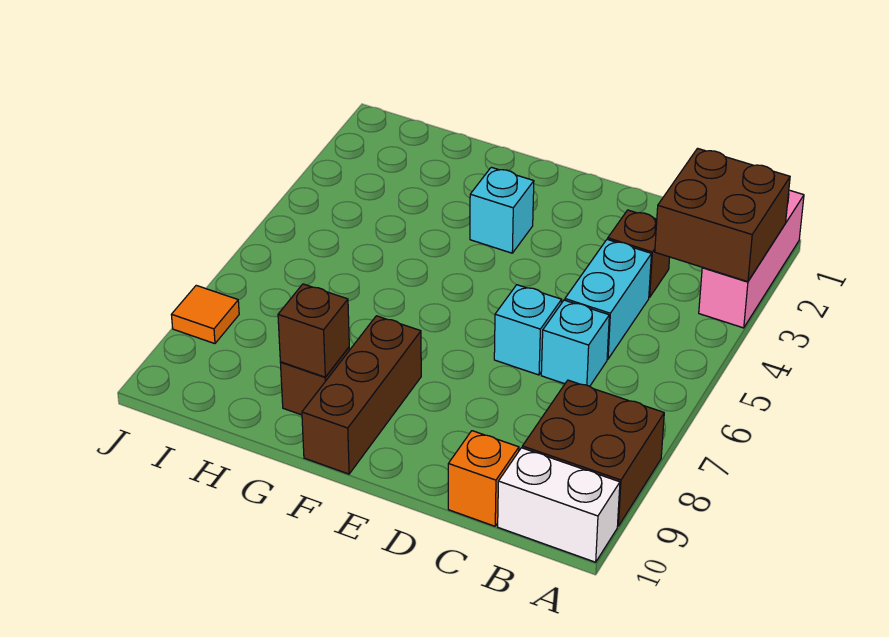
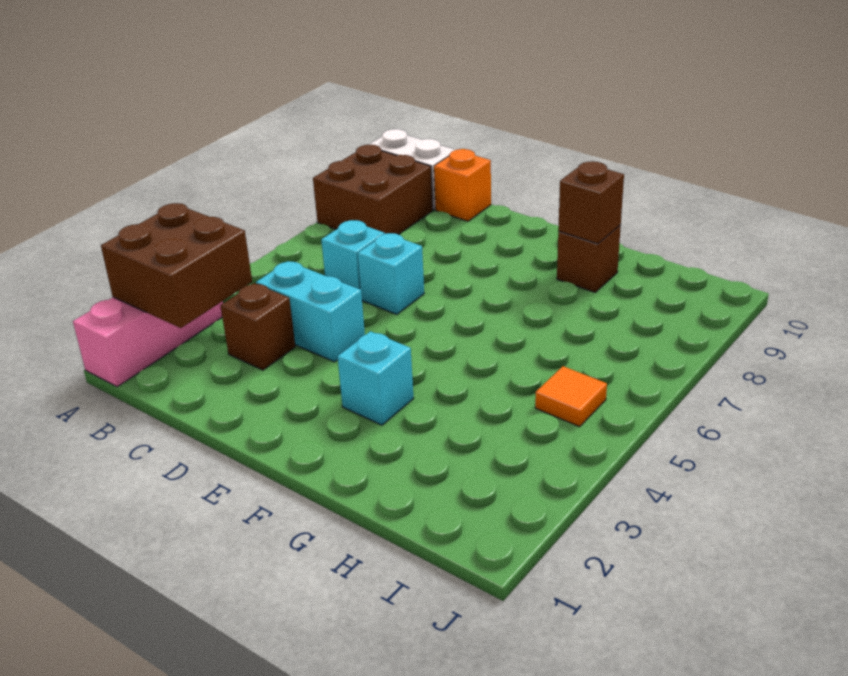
cyan 1x2 brick [565,239,651,359] -> cyan 1x2 brick turned to [256,261,365,362]
brown 1x3 brick [302,316,421,474] -> none
orange 1x1 tile [171,285,239,344] -> orange 1x1 tile moved to [535,366,607,427]

